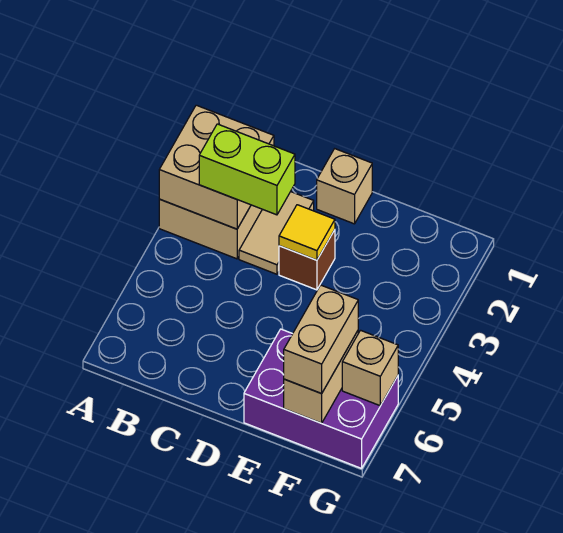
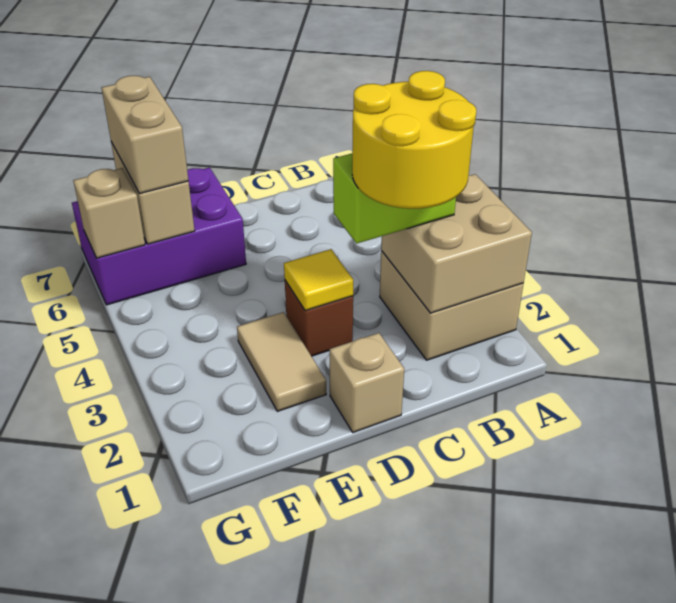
none -> yellow 2x2 round brick [352,71,476,209]
tan 1x2 tile [239,192,314,274] -> tan 1x2 tile moved to [237,312,326,411]

